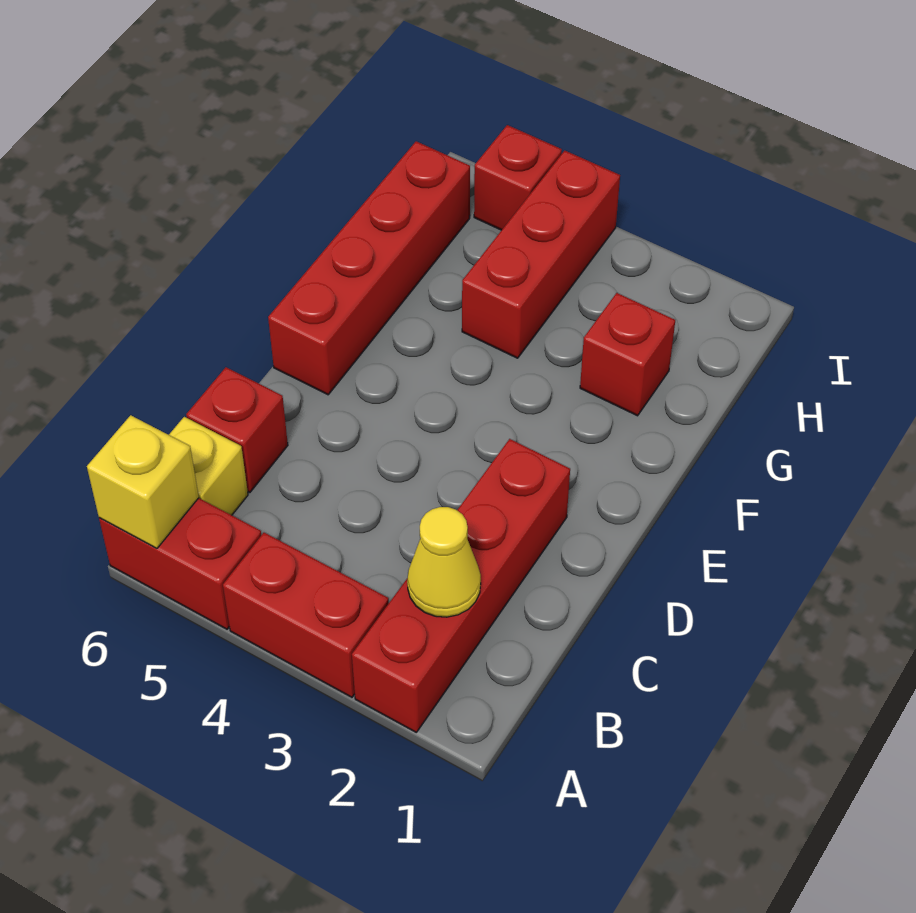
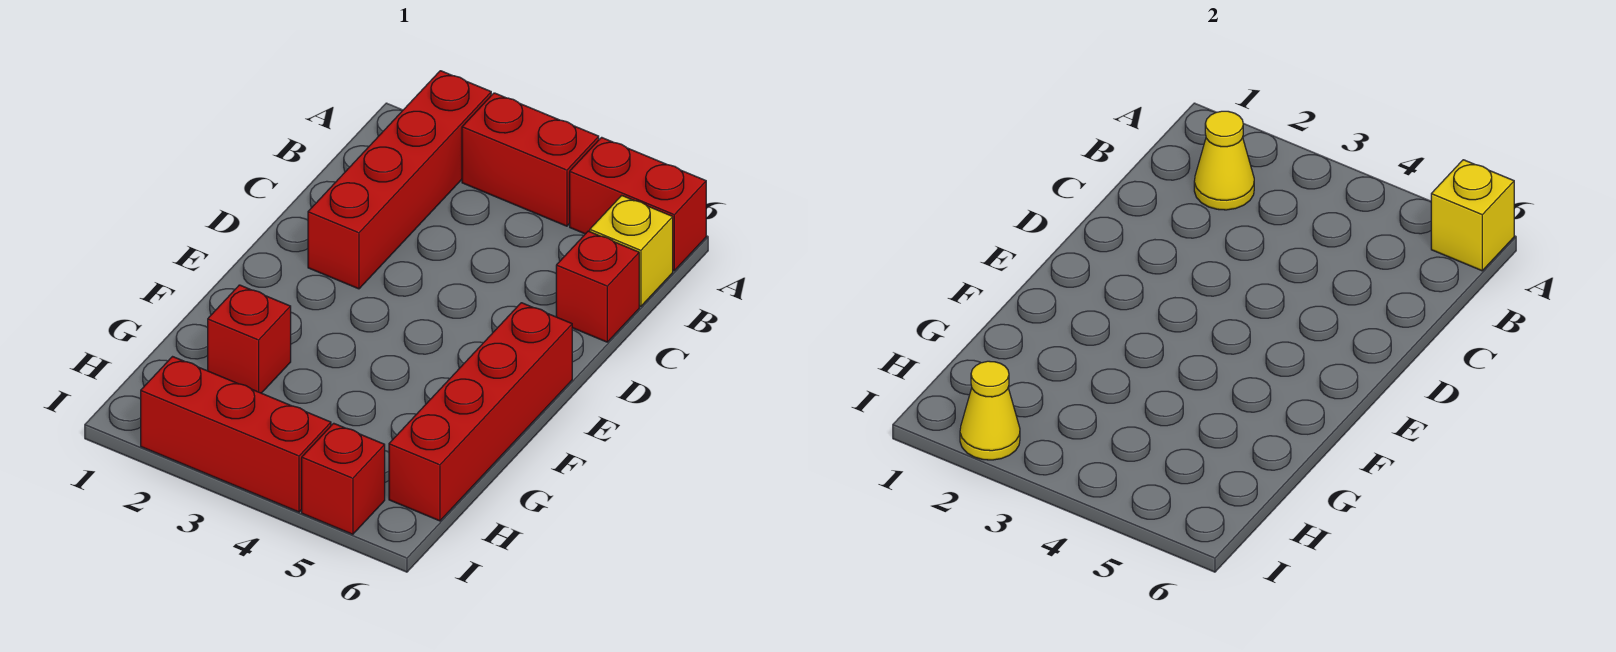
red 1x3 brick [462,151,620,358] -> red 1x3 brick turned to [141,357,331,512]
none -> yellow 1x1 cone [960,361,1020,460]

